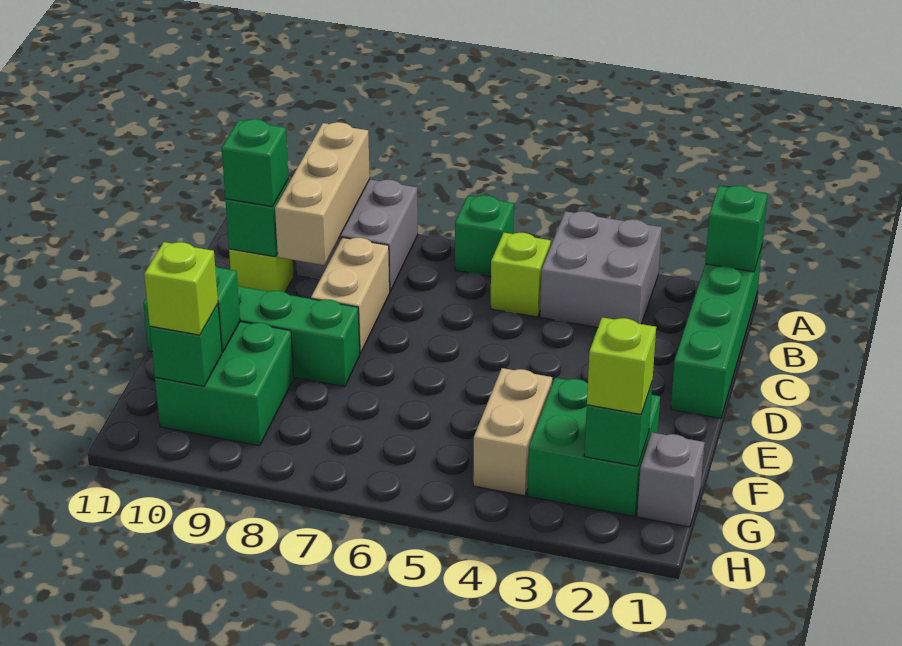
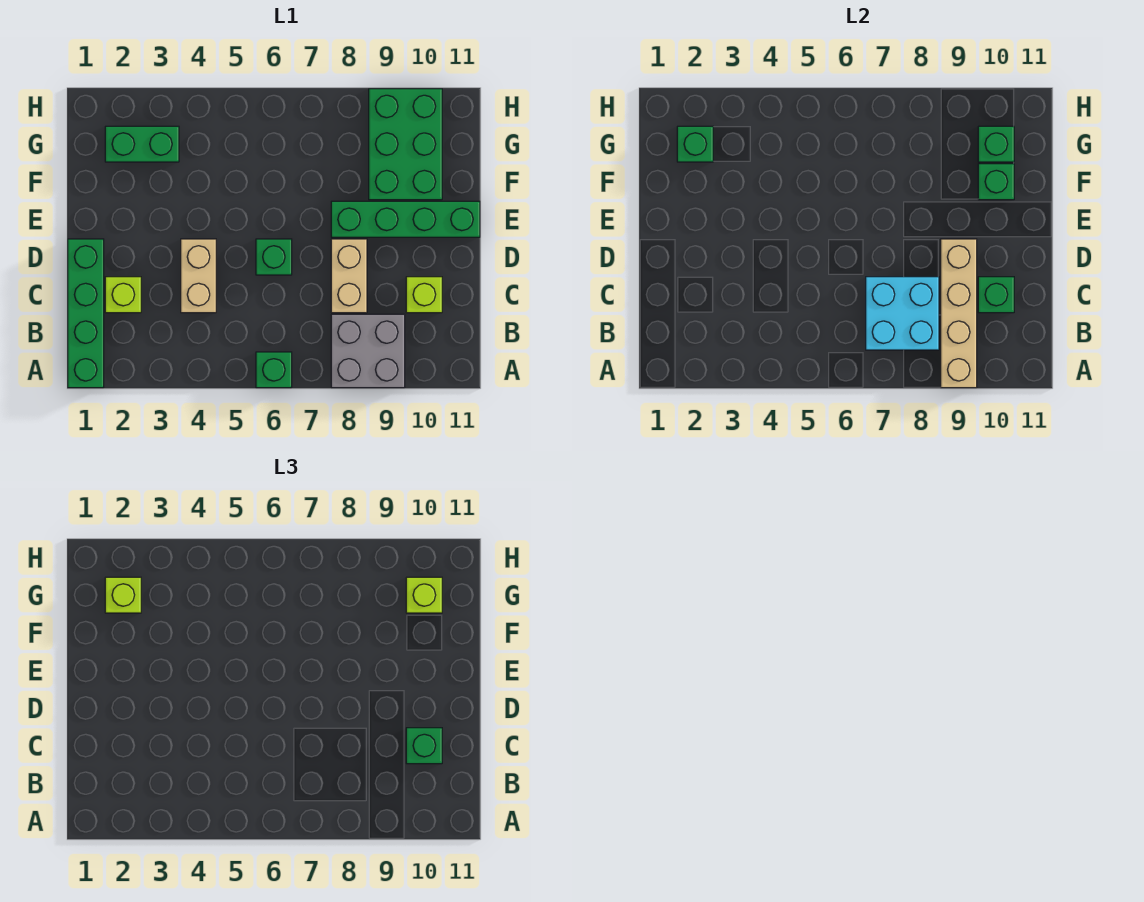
green 1x1 brick [705,186,768,272] -> green 1x1 brick moved to [256,239,292,275]
grey 2x2 brick [540,211,662,327] -> none
tan 1x3 brick [275,122,370,265] -> tan 1x4 brick [941,239,977,388]
lime 1x1 brick [491,233,551,317] -> lime 1x1 brick moved to [105,277,141,313]
none -> cyan 2x2 brick [866,277,939,350]
green 2x2 brick [527,378,660,516] -> green 1x2 brick [105,126,179,162]
tan 1x2 brick [473,368,552,496] -> tan 1x2 brick moved to [181,239,216,313]
green 2x2 brick [155,322,294,446] -> green 2x3 brick [369,89,442,200]
grey 1x1 brick [637,433,705,527] -> none

